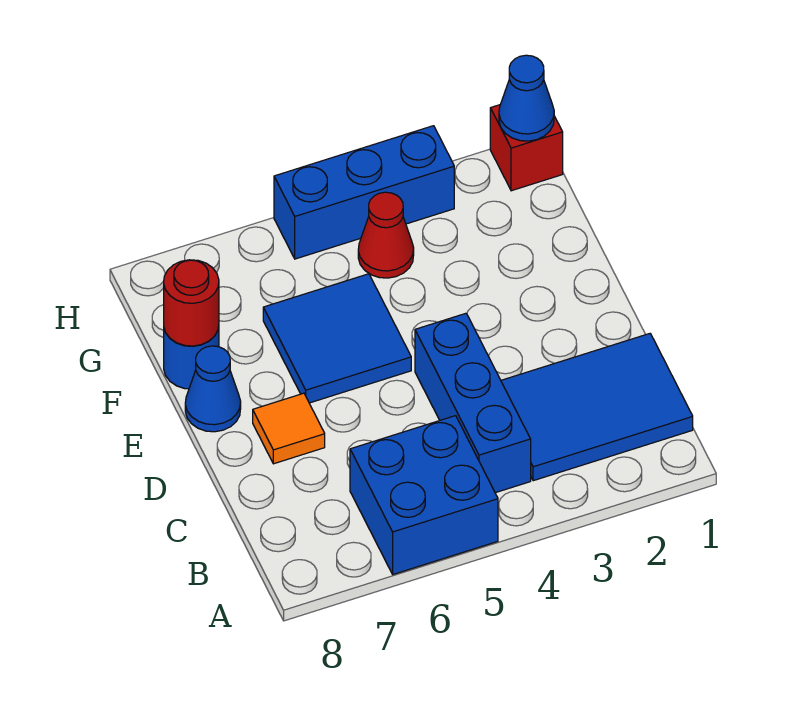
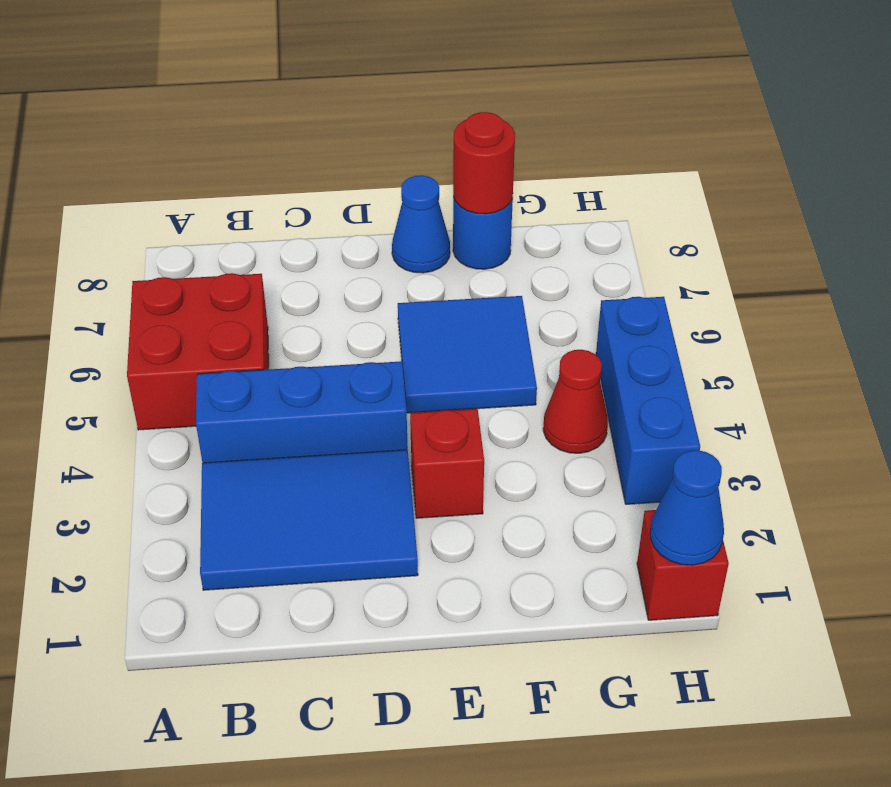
blue 2x2 brick [350,416,498,574] -> red 2x2 brick [127,273,269,430]
blue 2x3 tile [501,334,693,481] -> blue 2x3 tile turned to [200,450,418,590]
orange 1x1 tile [253,393,325,464] -> none
none -> red 1x1 brick [410,409,484,518]

